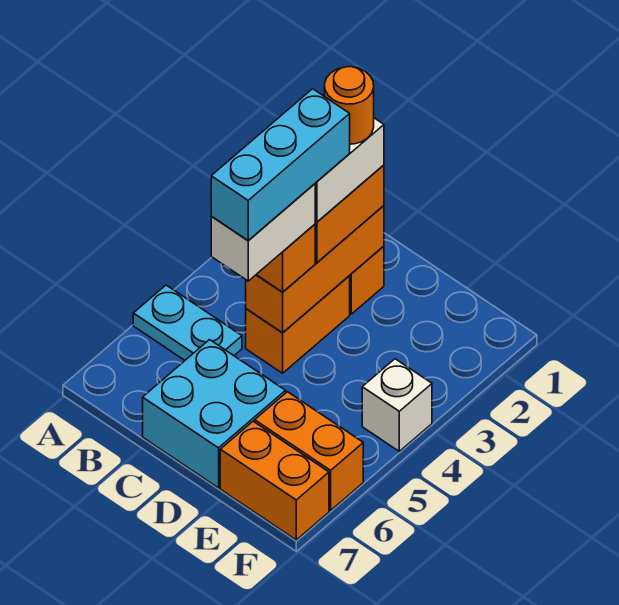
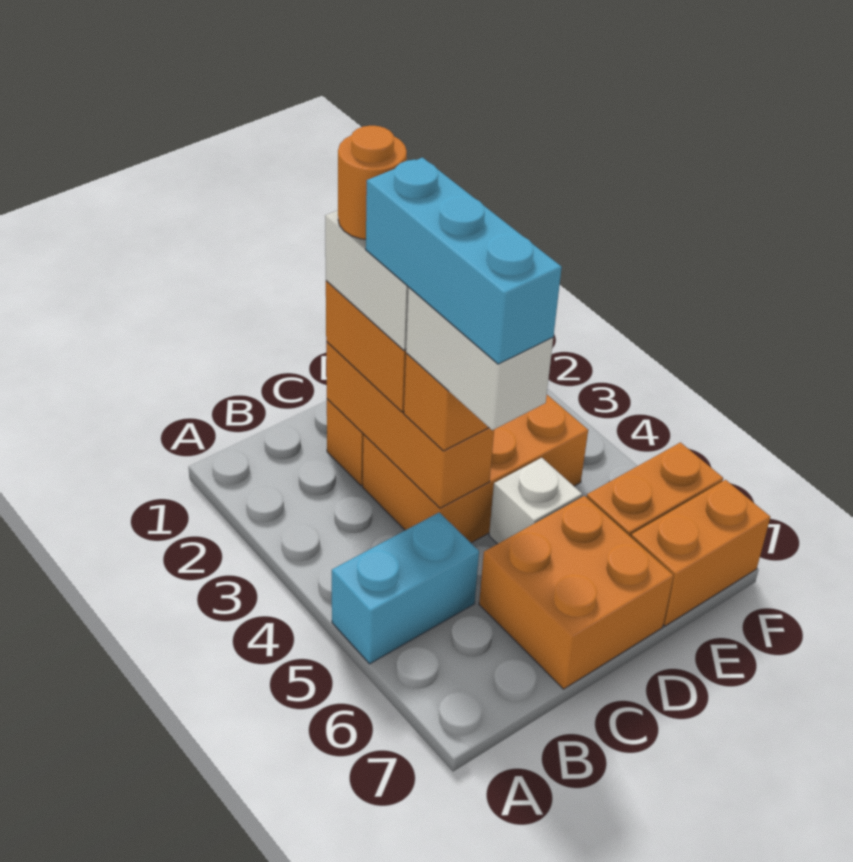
cyan 1x2 plate [133,285,242,360] -> cyan 1x2 brick [332,512,479,664]
orange 1x2 brick [246,276,350,373] -> orange 2x3 brick [363,395,588,543]
cyan 2x2 brick [143,340,286,488] -> orange 2x2 brick [479,496,673,689]
white 1x1 brick [362,359,432,451] -> white 1x1 brick moved to [489,458,582,544]

